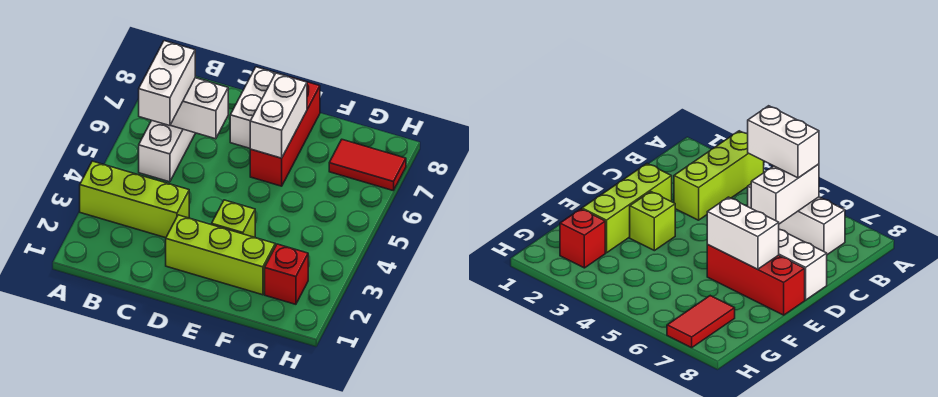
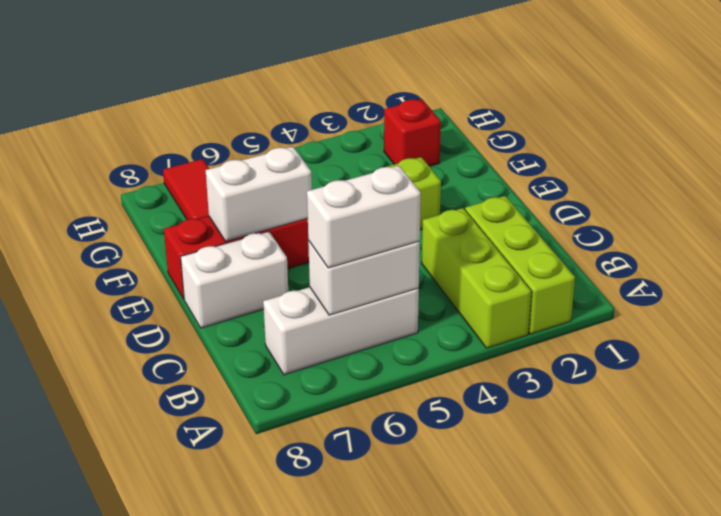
white 1x2 brick [170,78,228,139] -> white 1x2 brick turned to [308,241,420,315]
lime 1x3 brick [166,215,275,295] -> lime 1x3 brick moved to [465,196,575,334]

